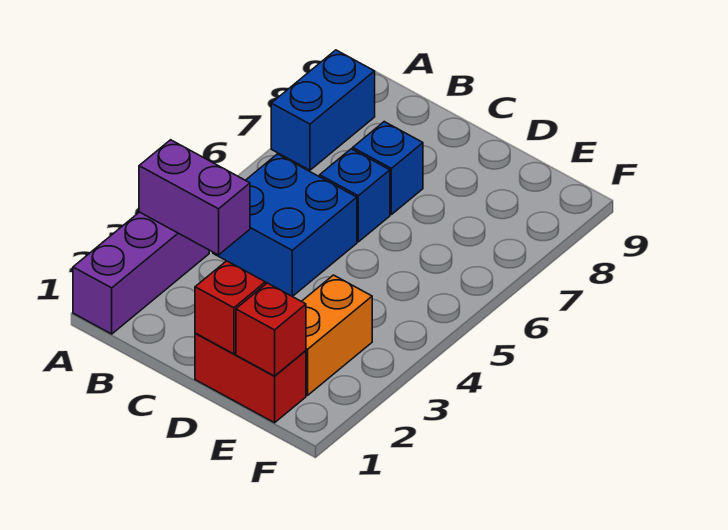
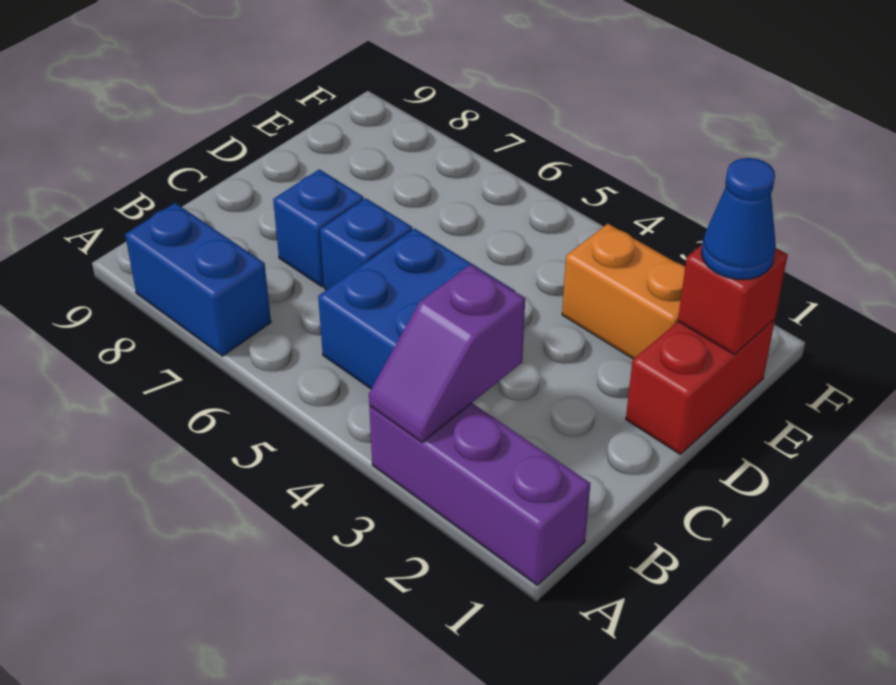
purple 1x2 brick [139,140,250,255] -> purple 1x2 slope [369,264,525,442]
red 1x1 brick [195,261,265,354] -> none
none -> blue 1x1 cone [701,158,776,279]

